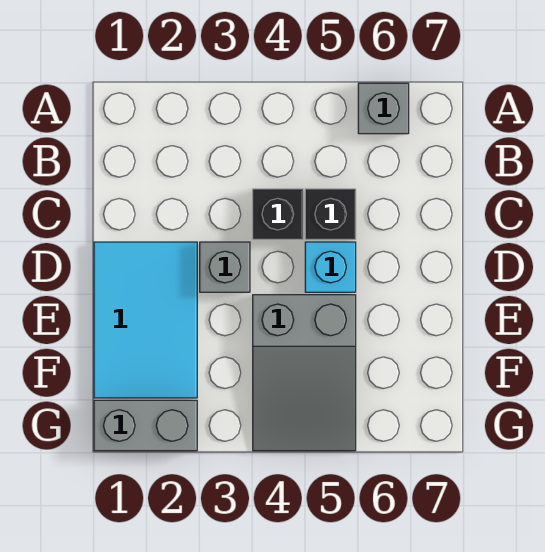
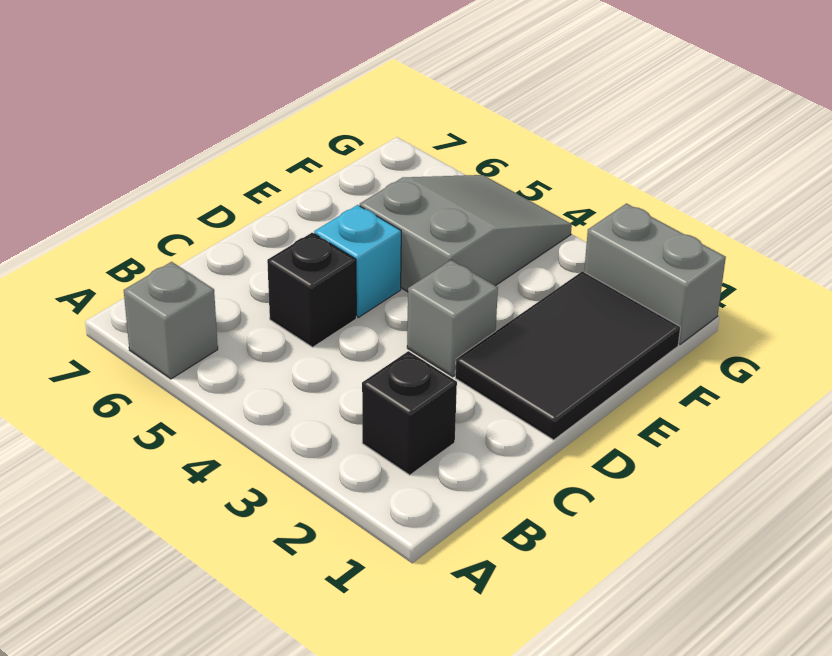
black 1x1 brick [253,189,303,239] -> black 1x1 brick moved to [362,351,457,475]
cyan 2x3 tile [94,242,197,398] -> black 2x3 tile [455,271,681,440]

